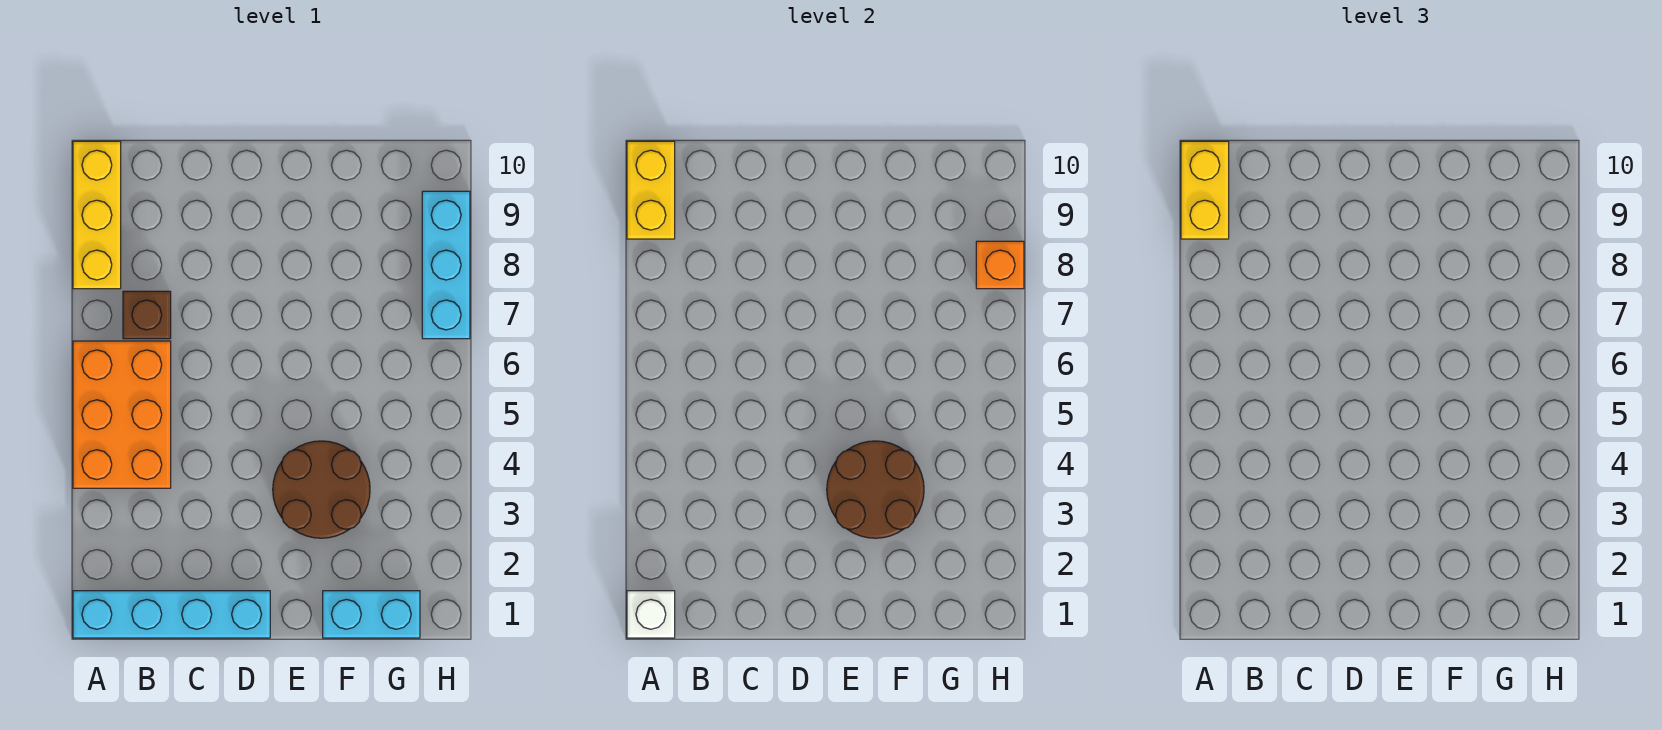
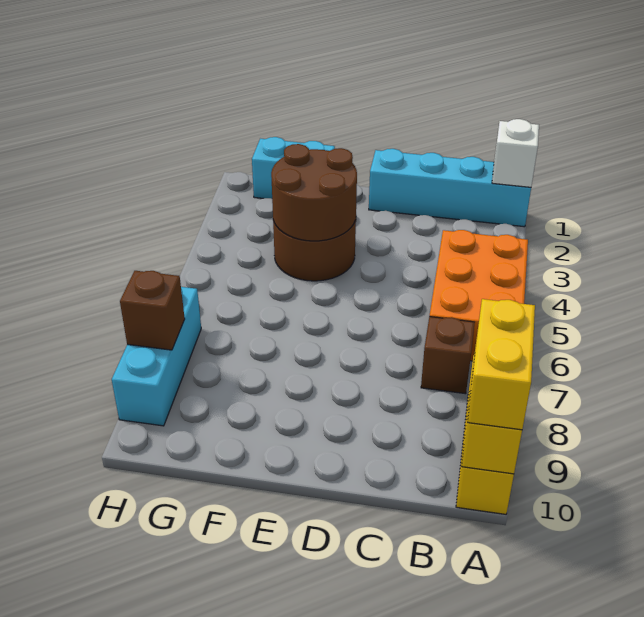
orange 1x1 brick [976,241,1024,289] -> brown 1x1 brick [120,271,185,350]

